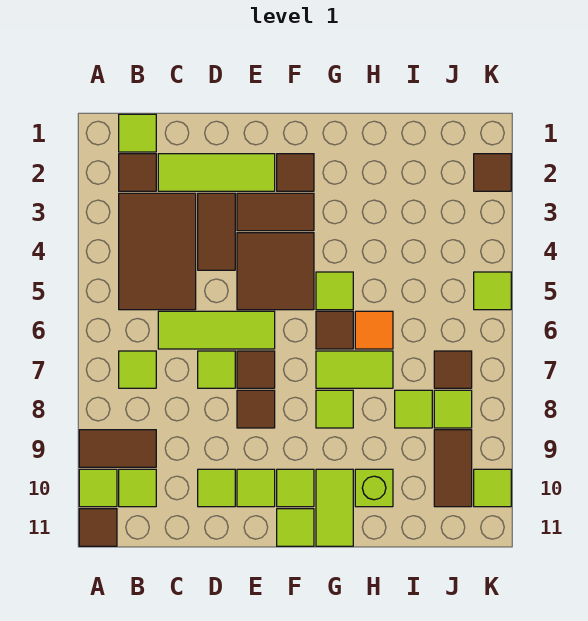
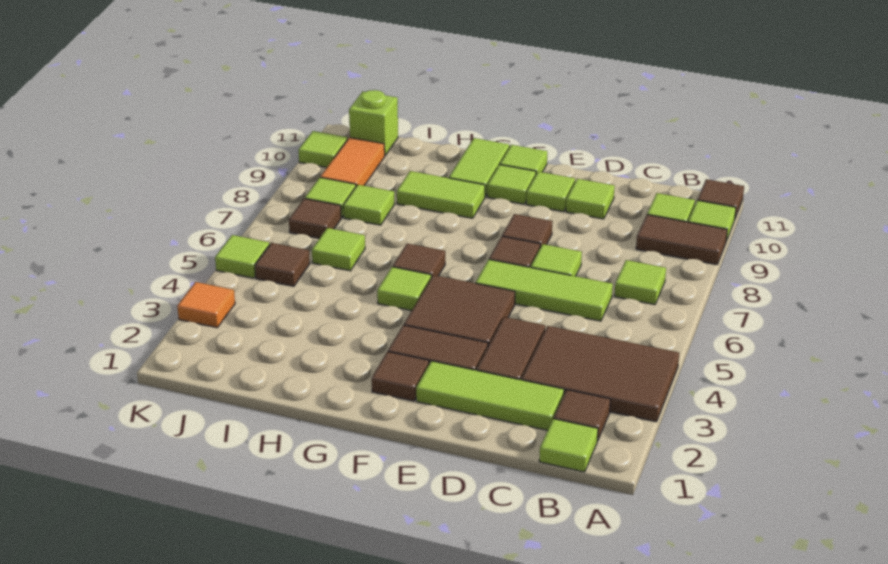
brown 2x3 tile [119,193,196,310] -> brown 2x3 tile turned to [521,326,679,422]
lime 1x2 tile [316,351,393,388] -> lime 1x2 tile moved to [397,171,485,218]
lime 1x1 tile [316,390,353,428] -> lime 1x1 tile moved to [312,228,365,271]
orange 1x1 tile [355,311,393,349] -> orange 1x1 tile moved to [177,282,235,328]
lime 1x1 brick [355,469,393,507] -> lime 1x1 brick moved to [349,90,398,155]
brown 1x2 tile [434,430,472,507] -> orange 1x2 tile [320,137,385,186]
brown 1x1 tile [474,154,511,191] -> brown 1x1 tile moved to [255,243,310,286]

